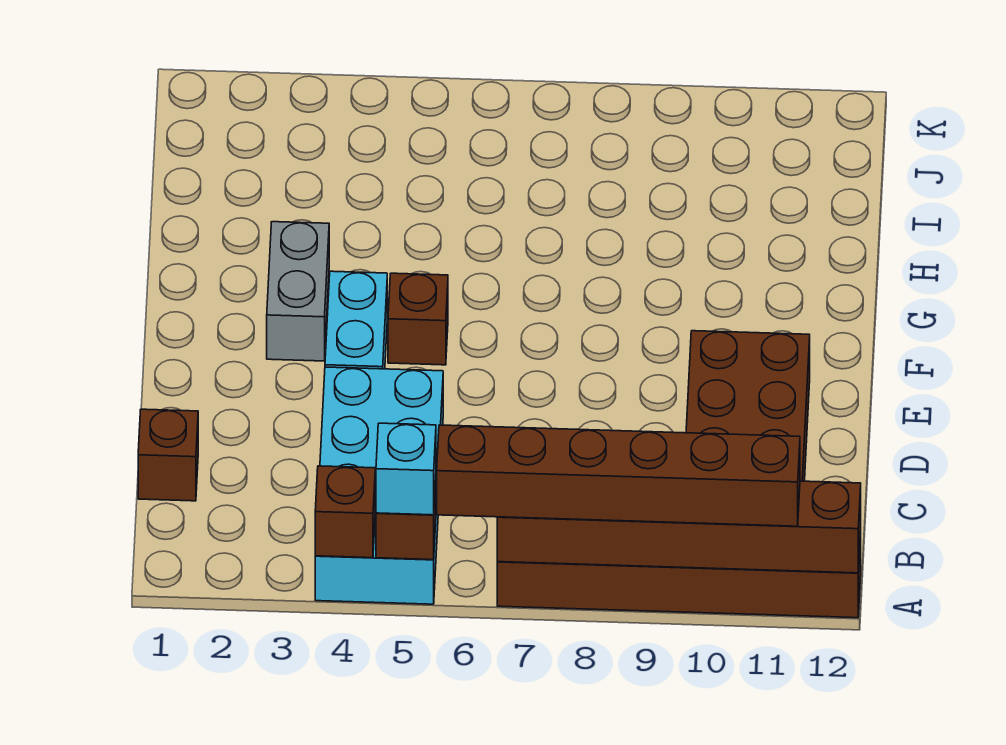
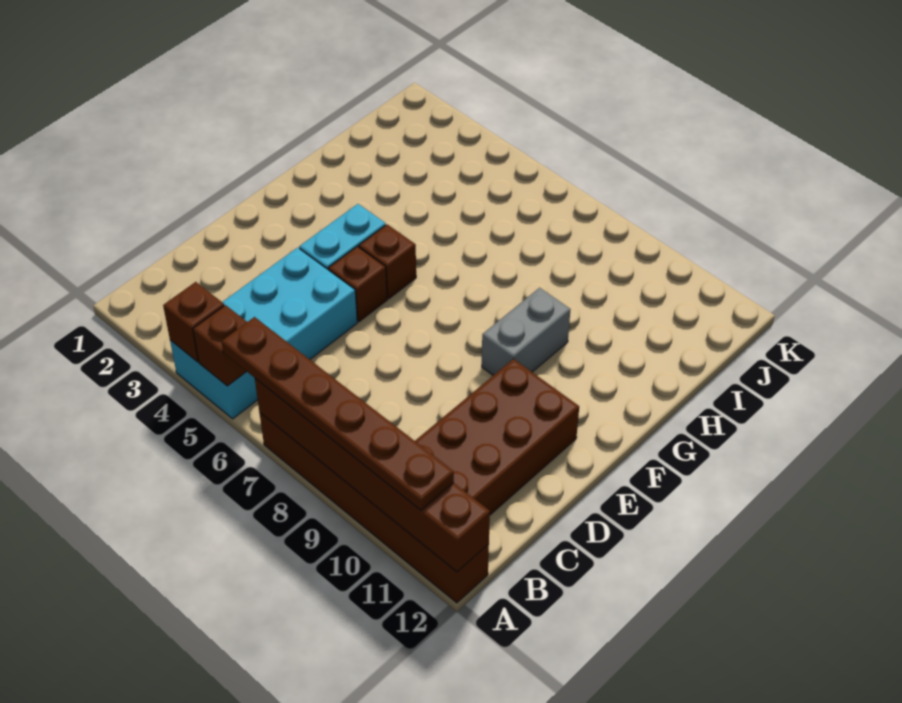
cyan 1x1 brick [376,423,436,515] -> none
brown 1x6 brick [437,425,800,526] -> brown 1x6 plate [222,317,454,510]
brown 1x1 brick [138,409,198,501] -> brown 1x1 brick moved to [328,246,387,322]
grey 1x2 brick [267,222,329,361] -> grey 1x2 brick moved to [482,288,571,375]

